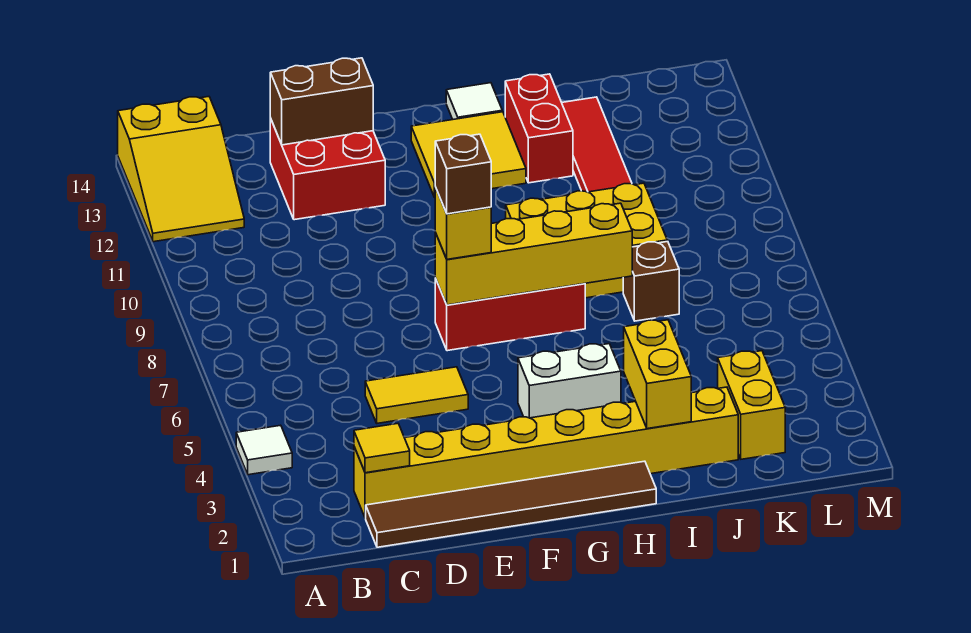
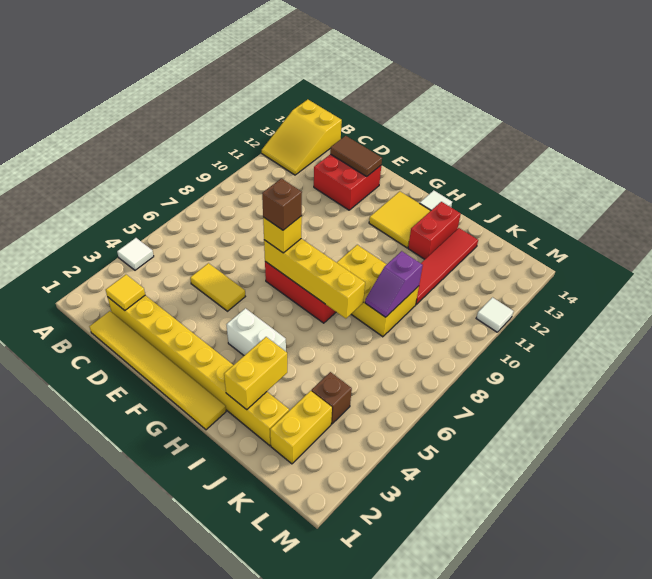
brown 1x6 tile [366,461,656,547] -> yellow 1x6 tile [89,311,226,430]
brown 1x2 brick [270,58,373,145] -> brown 1x2 tile [330,136,382,176]
brown 1x1 brick [623,241,679,321] -> brown 1x1 brick moved to [311,372,352,424]
none -> purple 1x2 slope [365,251,423,317]
none -> white 1x1 tile [476,297,513,332]

